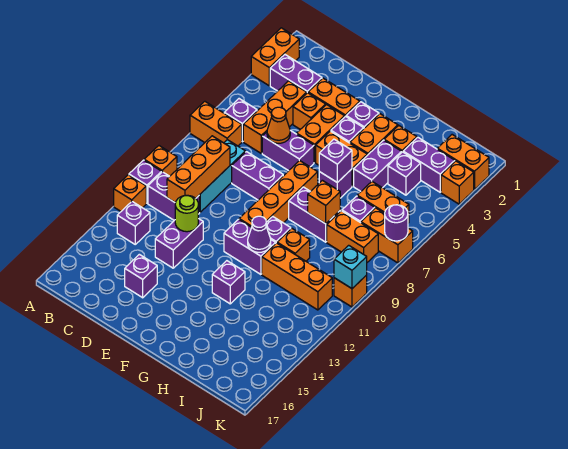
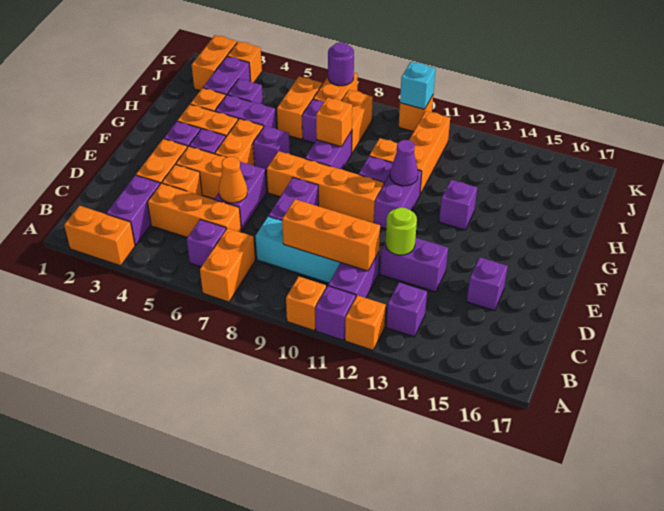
purple 1x1 brick [319,139,352,183] -> none

